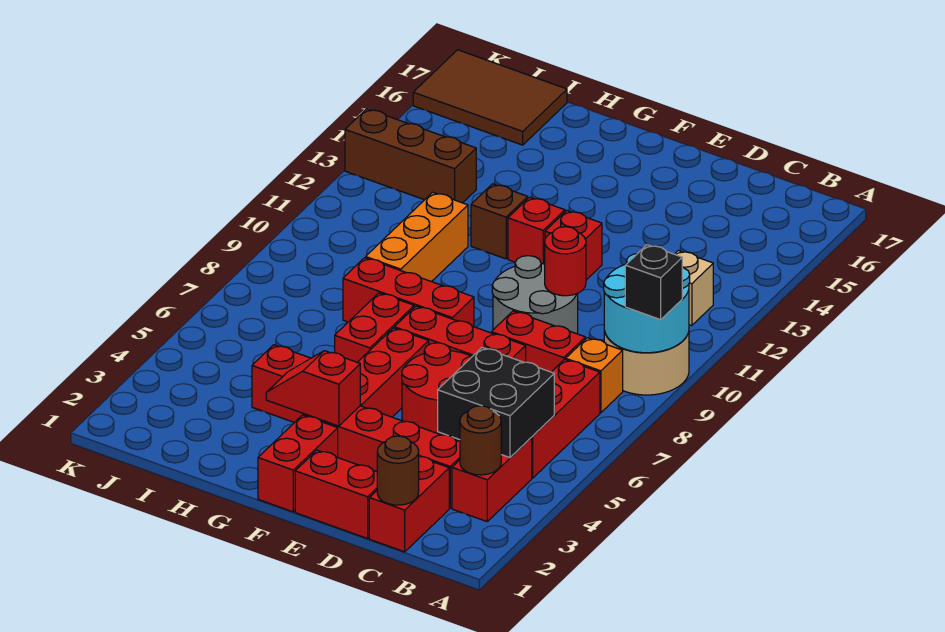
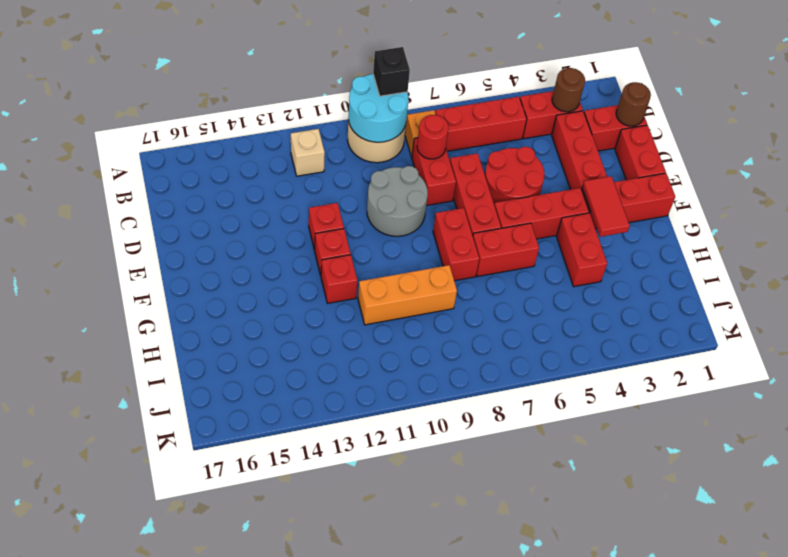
black 2x2 brick [438,347,554,458] -> none
red 1x1 round brick [545,227,586,296] -> red 1x1 round brick moved to [417,115,449,159]
red 1x2 slope [266,351,360,426] -> red 1x2 tile [582,176,630,237]
red 1x3 brick [343,258,474,327] -> red 1x2 brick [433,208,479,281]
brown 1x1 brick [471,184,528,259] -> red 1x1 brick [321,255,357,303]
brown 1x3 brick [345,109,476,203] -> none
brown 2x3 tile [413,50,567,145] -> none

